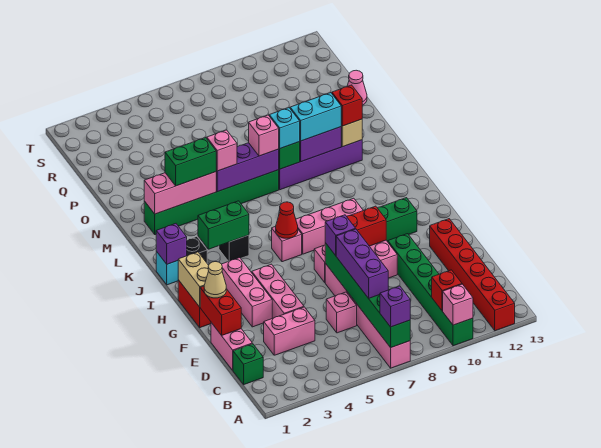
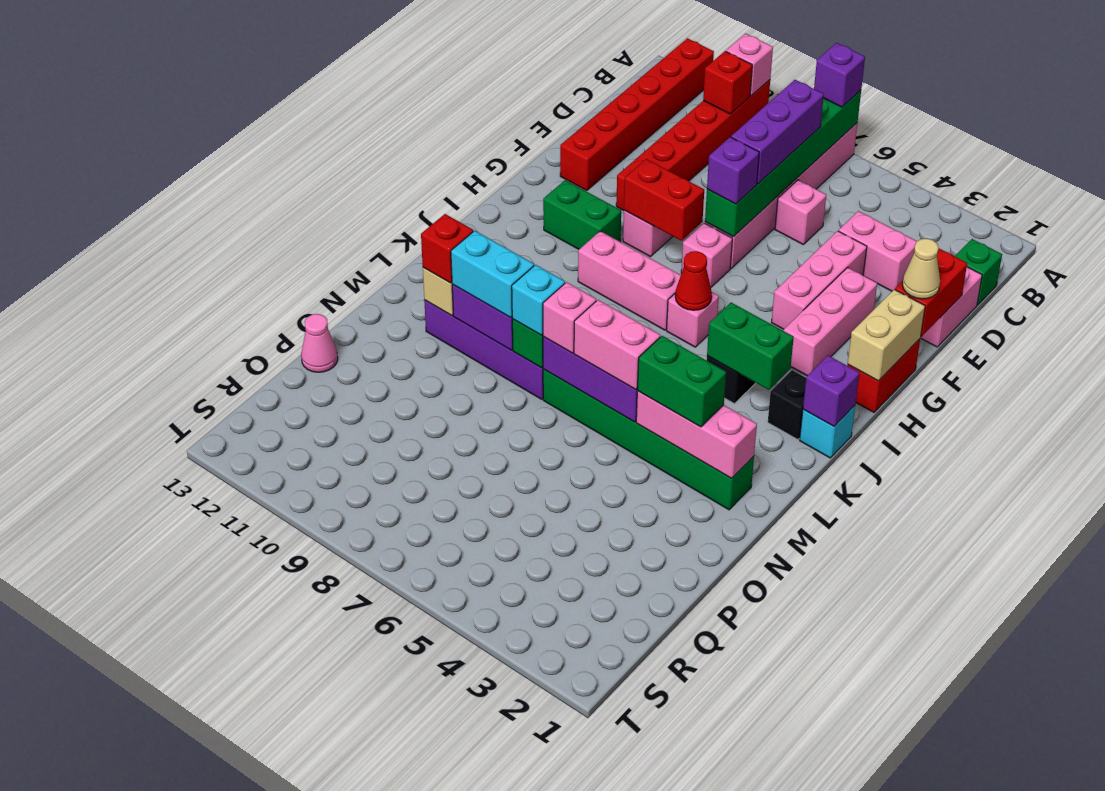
green 1x6 brick [388,234,473,346] -> red 1x6 brick [616,80,770,211]
pink 1x1 brick [207,130,237,171] -> pink 1x2 brick [574,300,660,390]

